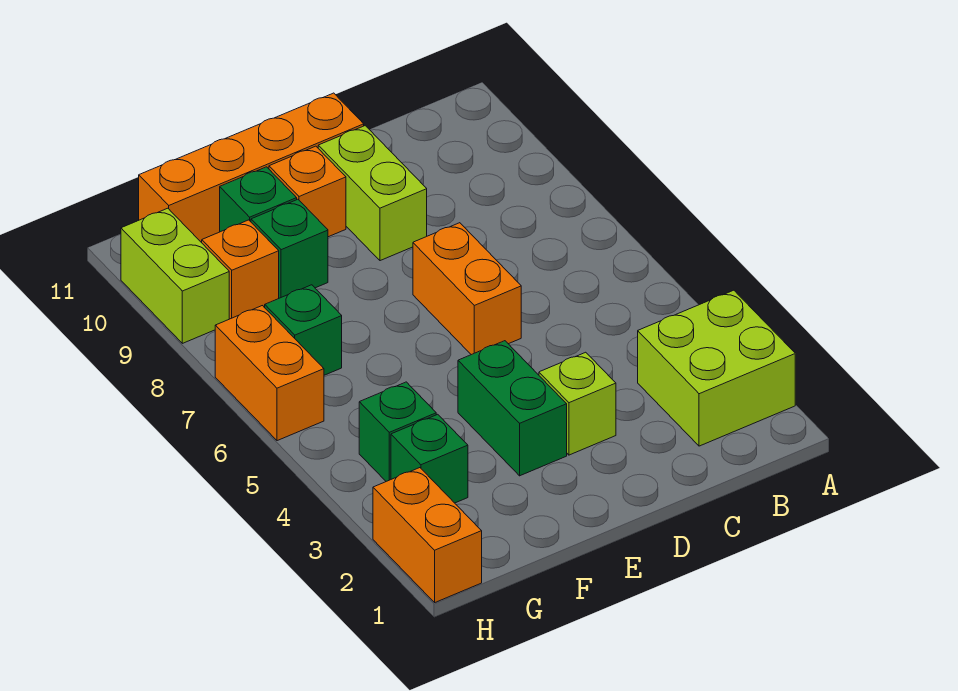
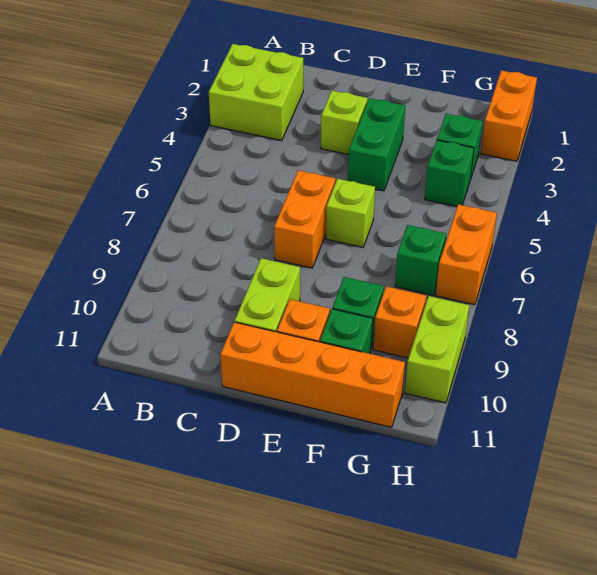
none -> lime 1x1 brick [326,179,375,247]

